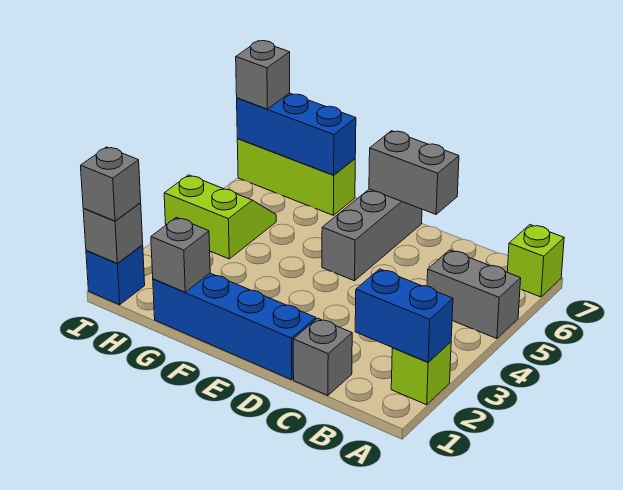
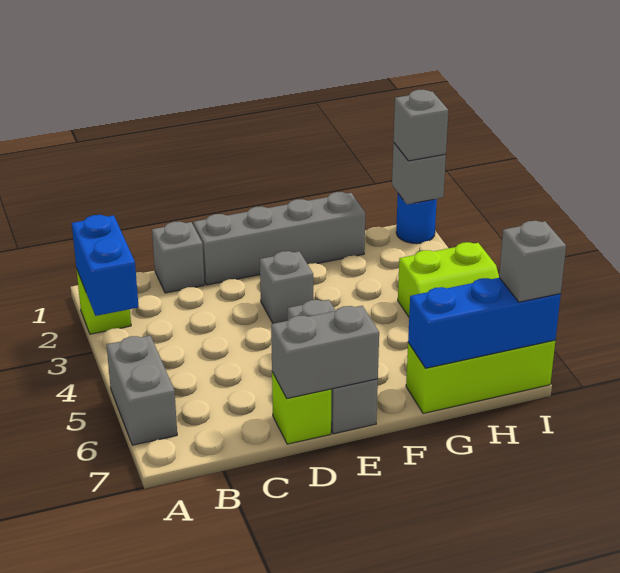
blue 1x2 brick [355,269,453,362] -> blue 1x2 brick turned to [72,215,139,316]
grey 1x2 brick [427,250,521,339] -> grey 1x2 brick turned to [107,336,177,445]
lime 1x1 brick [507,225,564,297] -> lime 1x1 brick moved to [272,372,331,444]
blue 1x4 brick [153,273,316,380] -> grey 1x4 brick [193,192,365,285]
grey 1x1 brick [151,217,210,292] -> grey 1x1 brick moved to [260,251,313,324]
blue 1x1 brick [86,245,145,305] -> blue 1x1 round brick [396,194,437,244]

